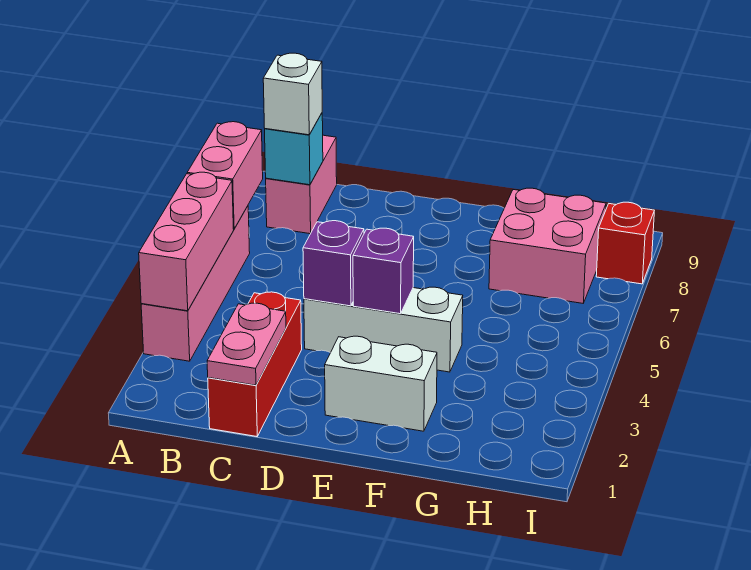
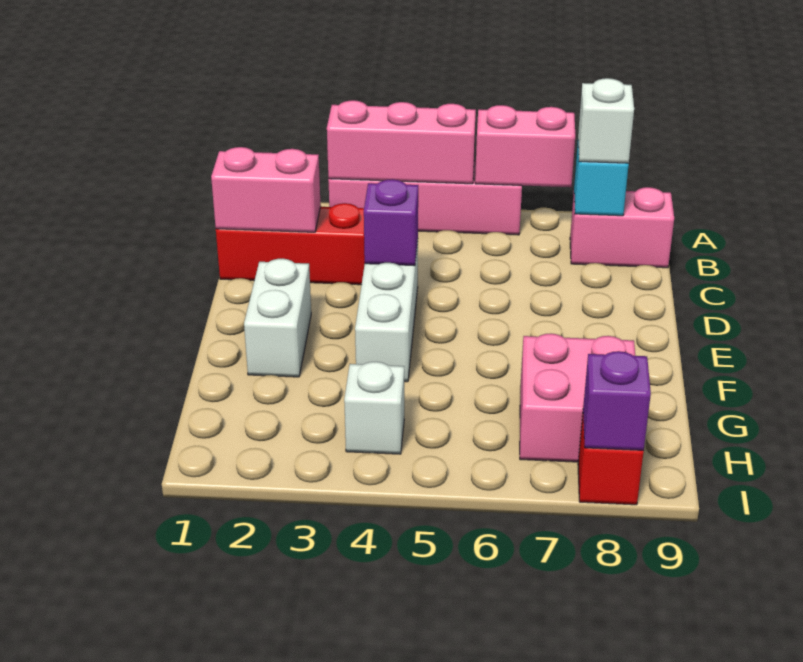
pink 1x2 plate [207,303,286,385] -> pink 1x2 brick [211,147,321,232]
purple 1x1 brick [353,228,414,314] -> purple 1x1 brick moved to [583,351,651,450]
none -> white 1x1 brick [344,362,404,454]

